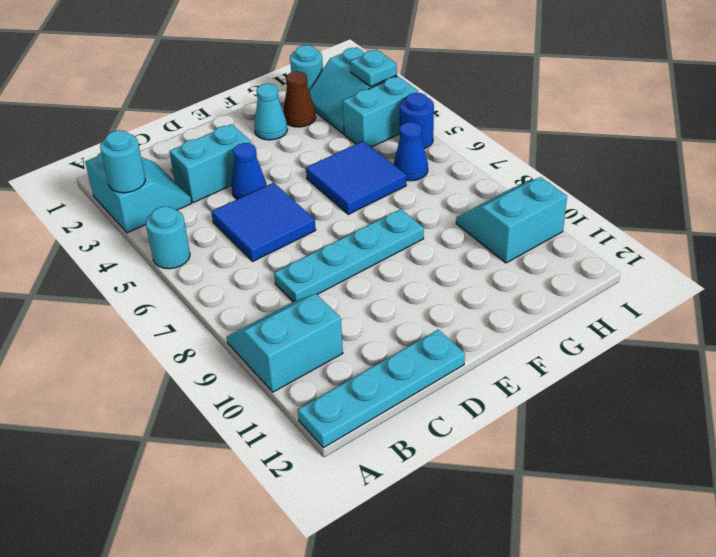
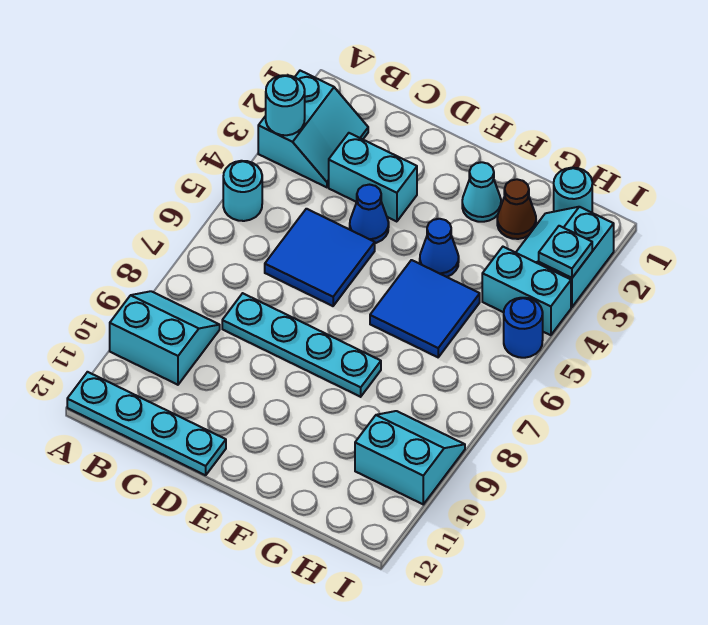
blue 1x1 cone [393,122,428,181] -> blue 1x1 cone moved to [420,219,459,277]

